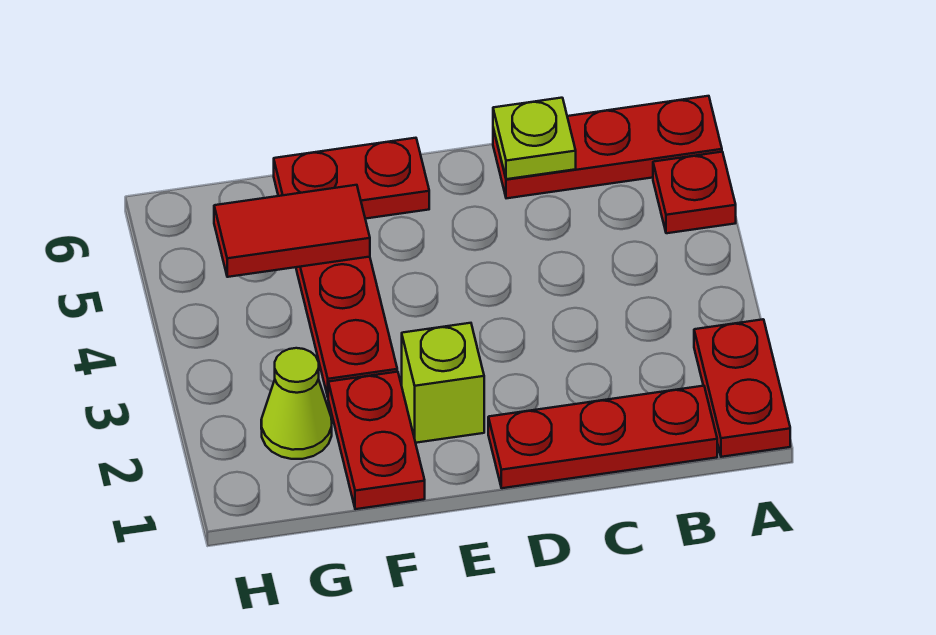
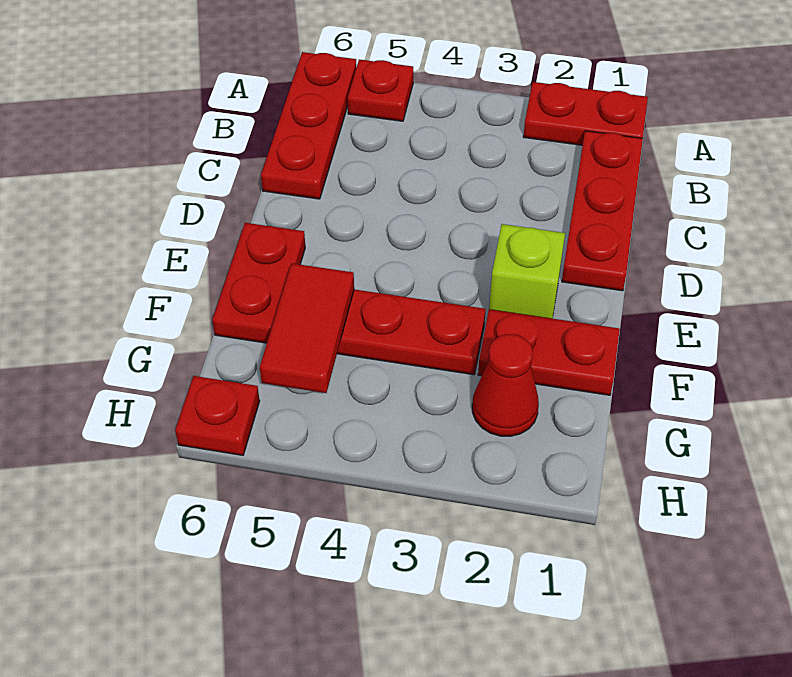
lime 1x1 plate [493,98,576,179] -> none
lime 1x1 cone [261,348,332,459] -> red 1x1 cone [472,334,539,436]
none -> red 1x1 plate [175,376,260,455]

